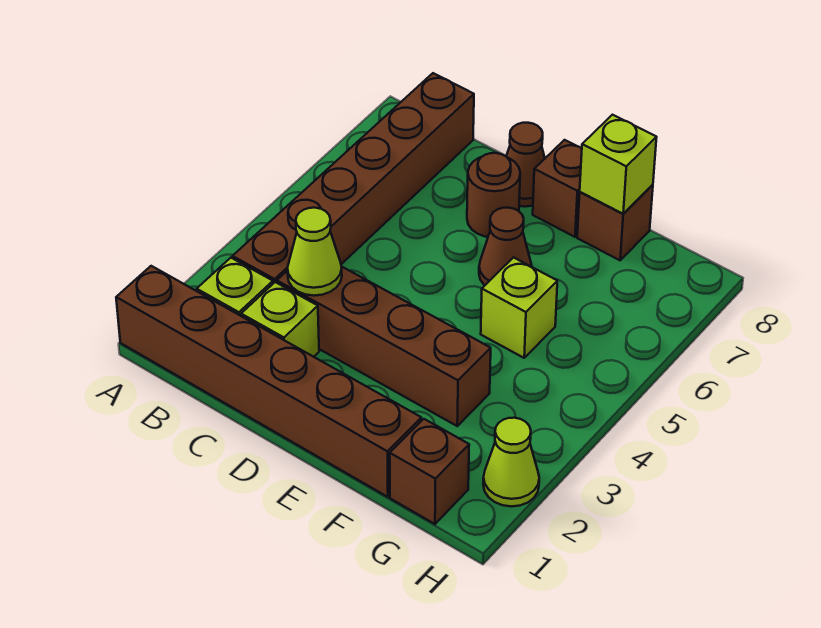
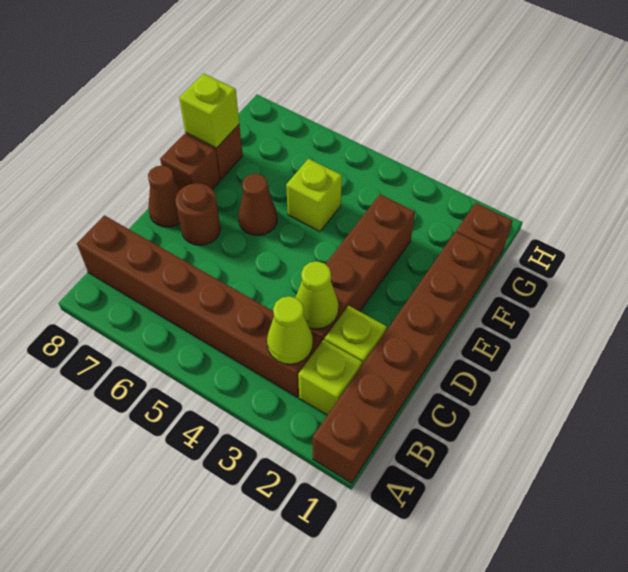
lime 1x1 cone [483,418,539,506] -> lime 1x1 cone moved to [267,296,313,364]

